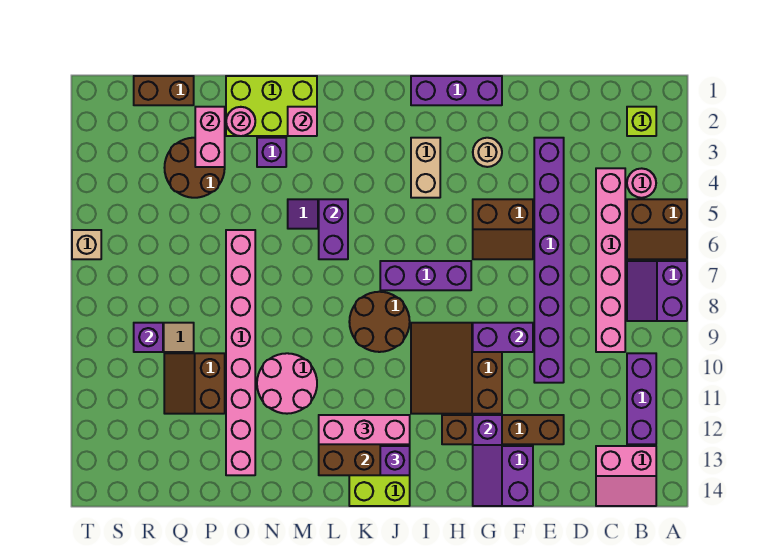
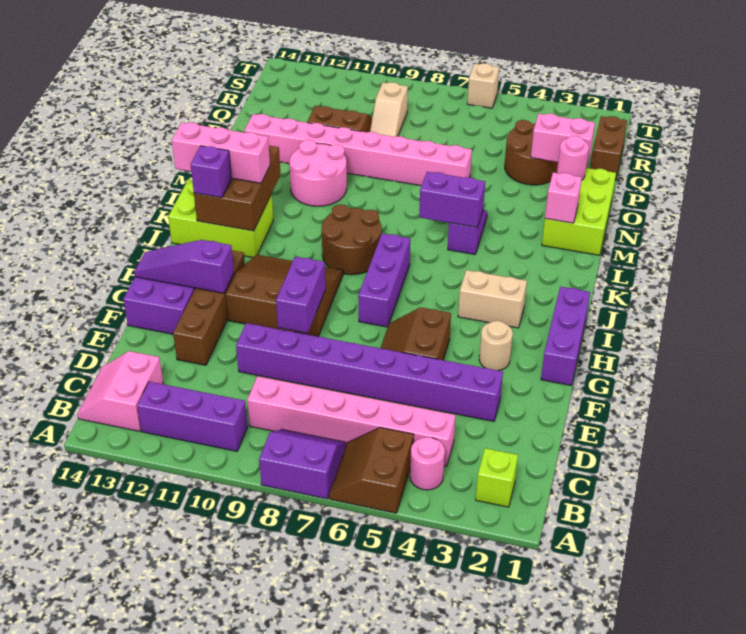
pink 1x3 brick [319,415,410,444] -> pink 1x3 brick turned to [172,122,270,183]
purple 1x1 brick [257,138,286,167] -> none
purple 1x1 brick [134,323,163,352] -> none

